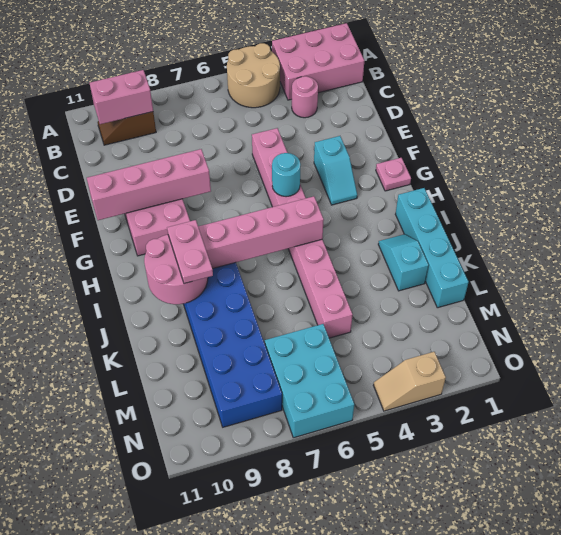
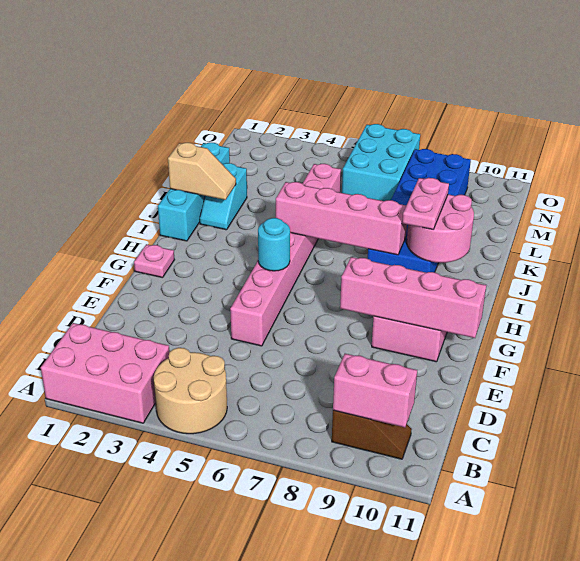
pink 1x1 round brick [292,76,318,118] -> none
cyan 1x2 slope [314,136,357,205] -> none
tan 1x2 slope [373,352,446,411] -> tan 1x2 slope moved to [168,143,236,200]

